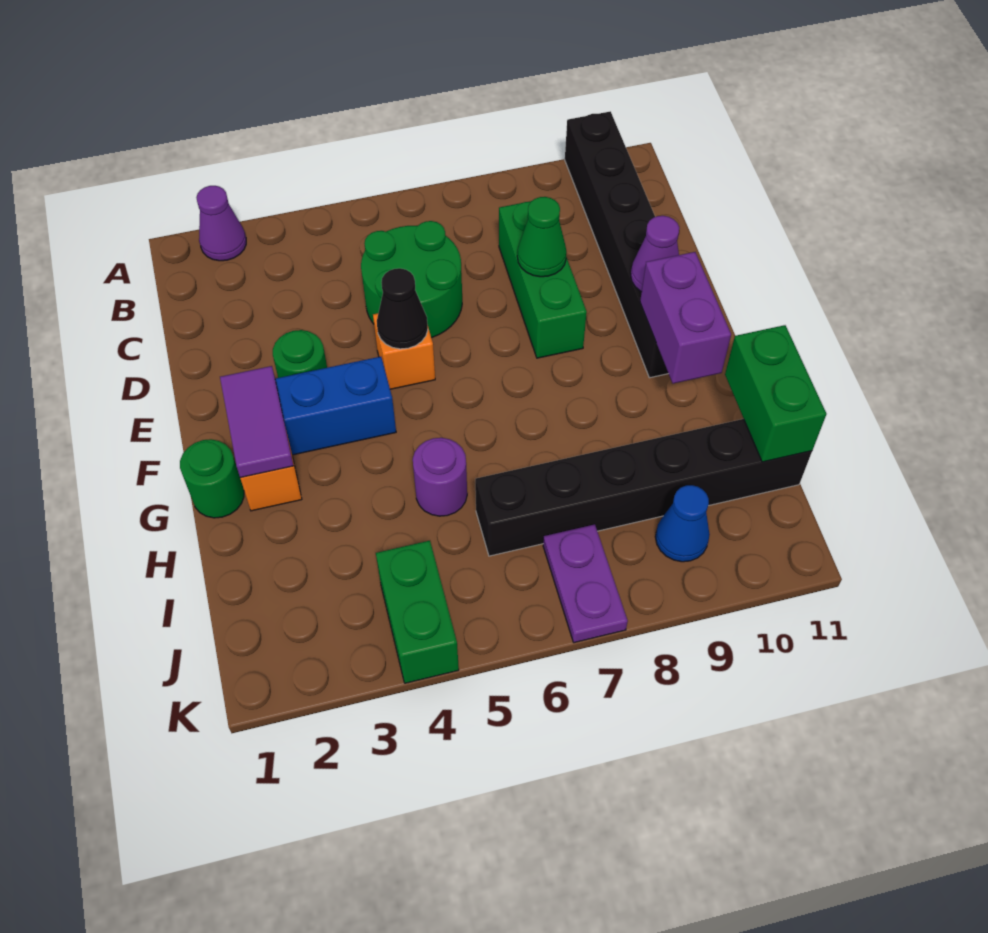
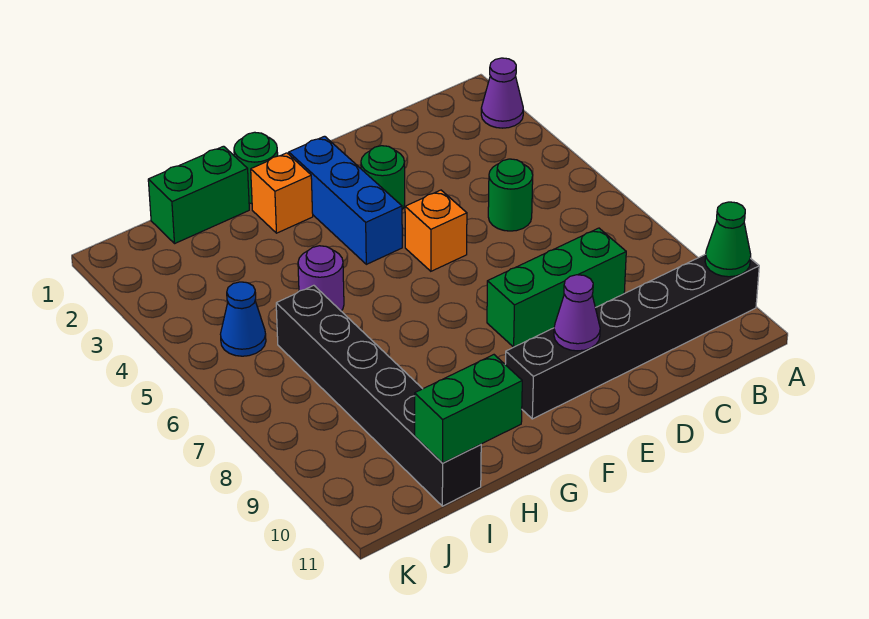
green 2x2 round brick [361,221,462,338] -> green 1x1 round brick [488,159,533,231]
green 1x1 cone [517,197,567,277] -> green 1x1 cone moved to [705,202,751,277]
black 1x1 cone [377,268,428,349] -> none
purple 1x2 tile [220,366,293,478] -> none
purple 1x2 brick [640,252,731,383] -> none
green 1x2 brick [376,541,459,683] -> green 1x2 brick moved to [148,146,249,243]
purple 1x2 plate [543,524,628,643] -> none
blue 1x1 cone [655,485,710,562] -> blue 1x1 cone moved to [220,282,266,356]

